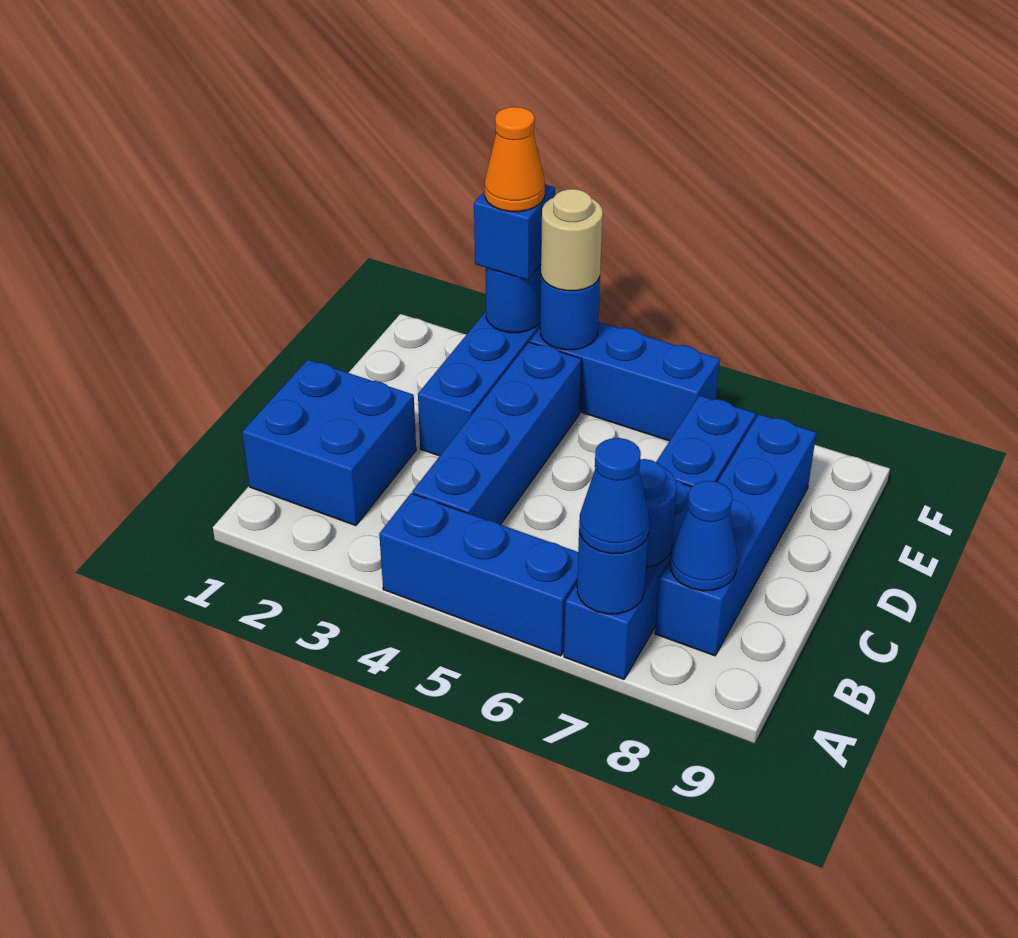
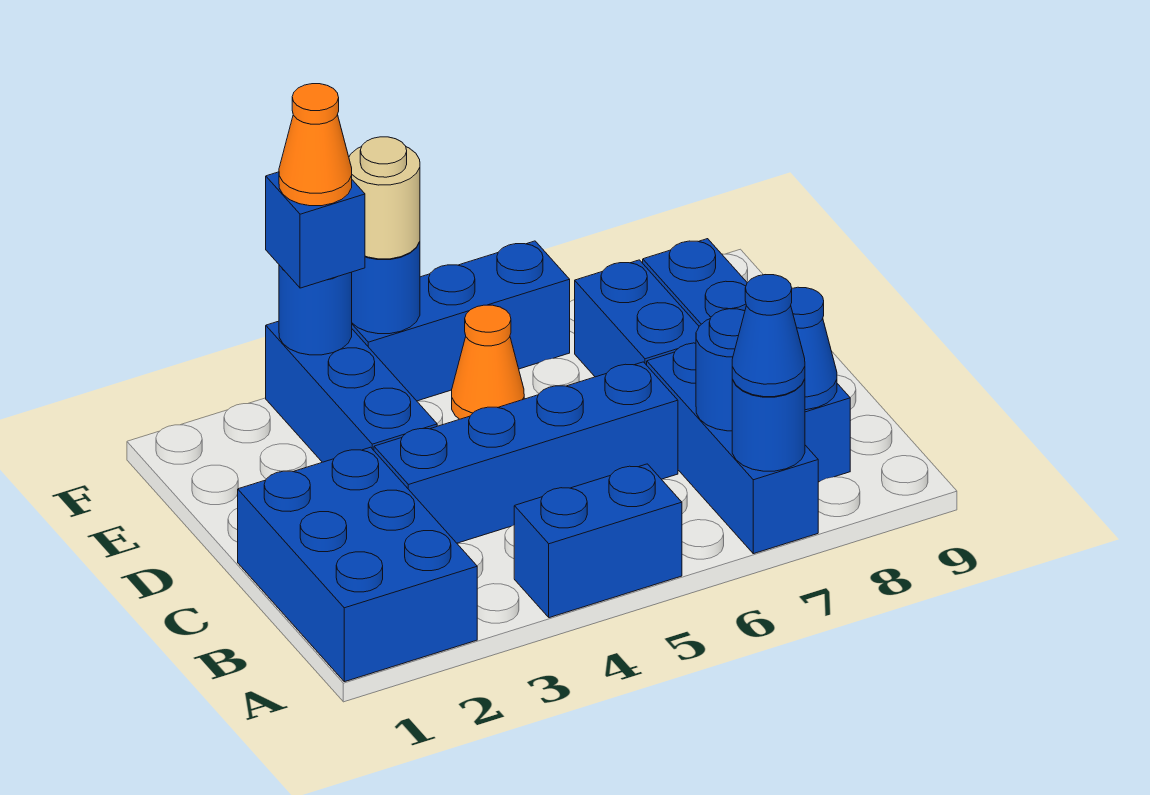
blue 1x3 brick [379,493,578,656] -> blue 1x2 brick [514,464,682,618]
blue 2x2 brick [242,360,416,526] -> blue 2x3 brick [238,447,477,682]
blue 1x4 brick [412,342,582,525] -> blue 1x4 brick turned to [374,362,678,543]
none -> orange 1x1 cone [452,305,524,419]

